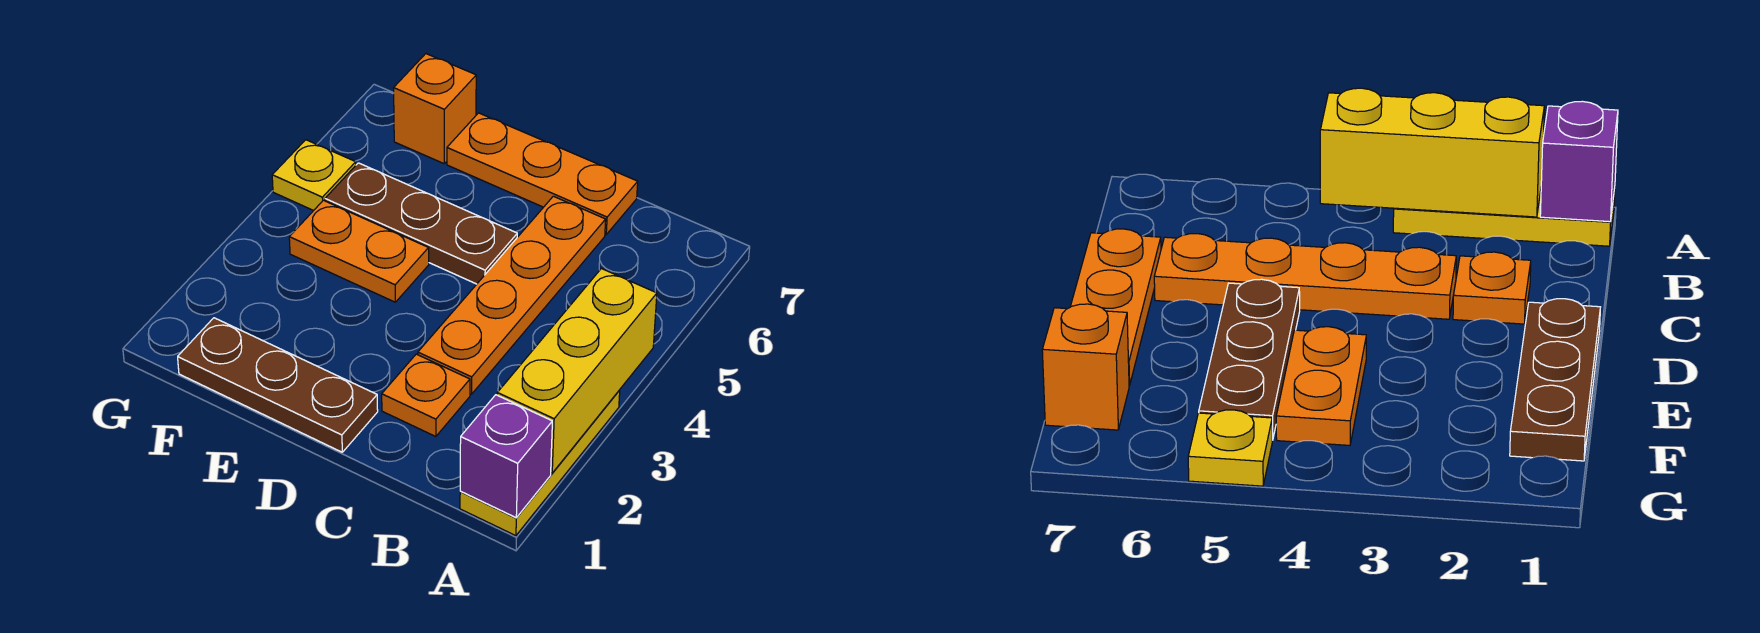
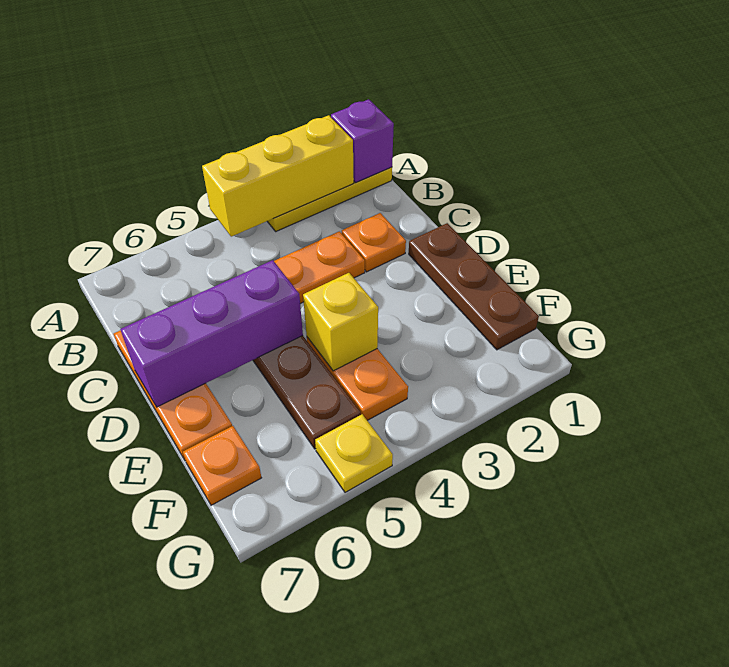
none -> purple 1x3 brick [120,260,303,407]
none -> yellow 1x1 brick [303,273,378,371]
orange 1x1 brick [394,54,476,164] -> orange 1x1 plate [183,426,261,505]

